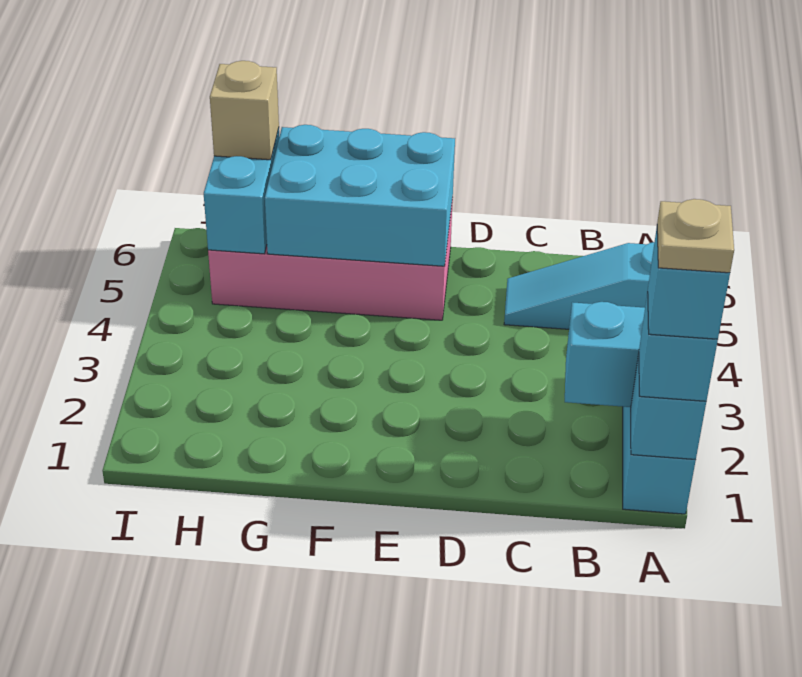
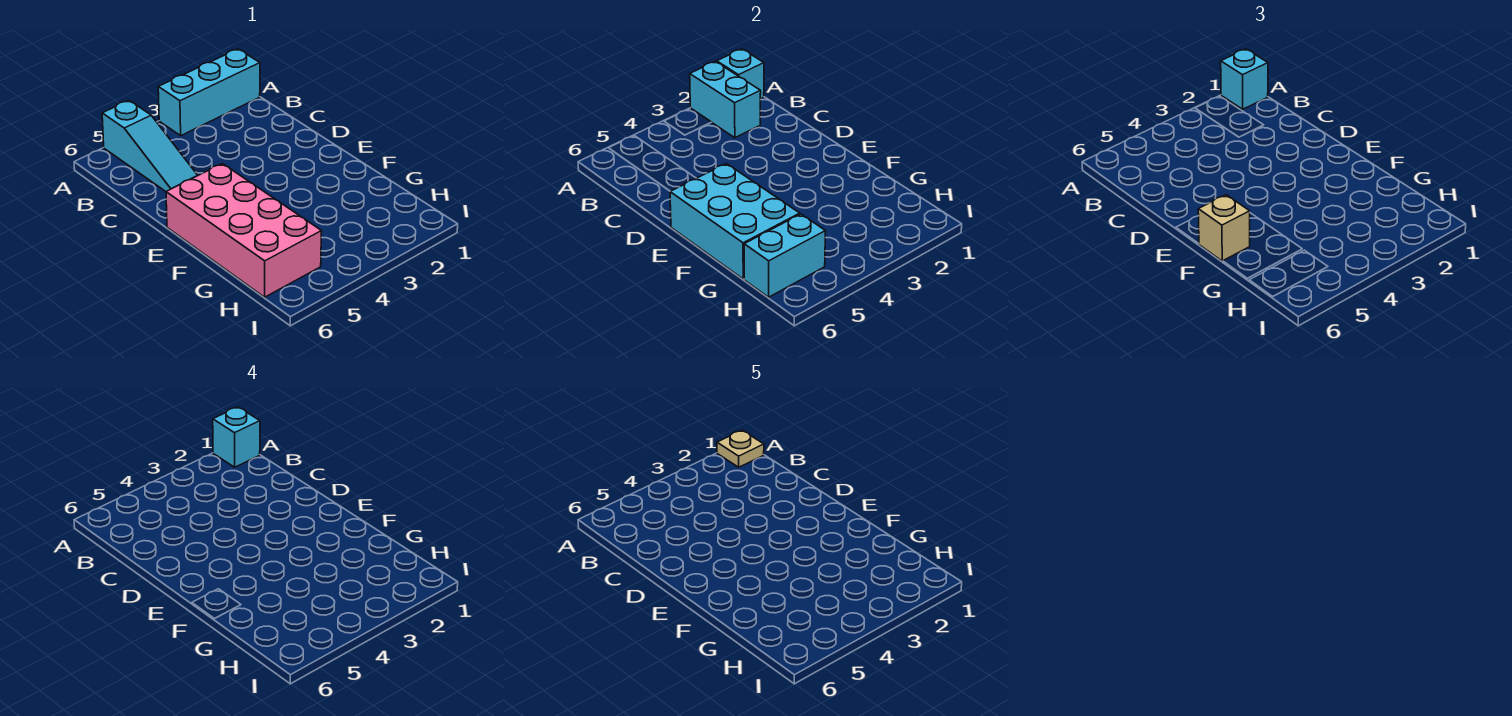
tan 1x1 brick [210,61,279,160] -> tan 1x1 brick moved to [1198,195,1250,261]

